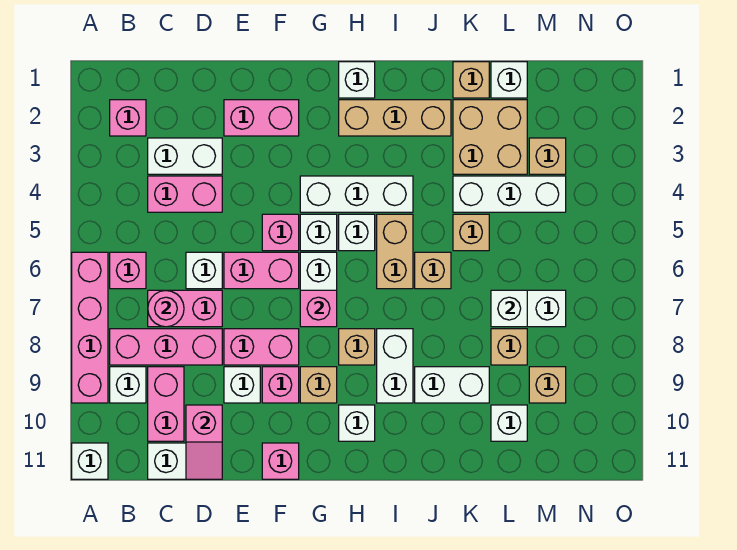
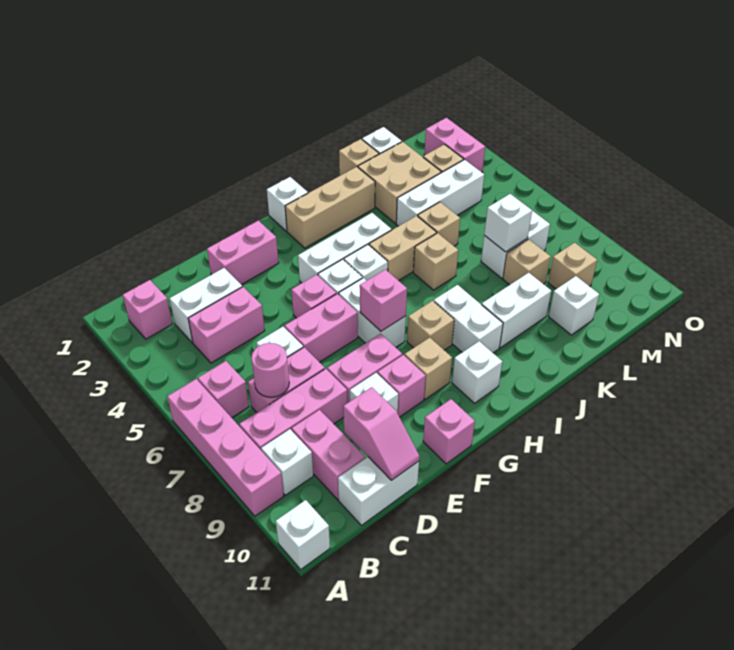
tan 1x2 brick [377,214,413,289] -> tan 1x2 brick turned to [369,216,437,281]
none -> pink 1x2 brick [424,118,485,172]

